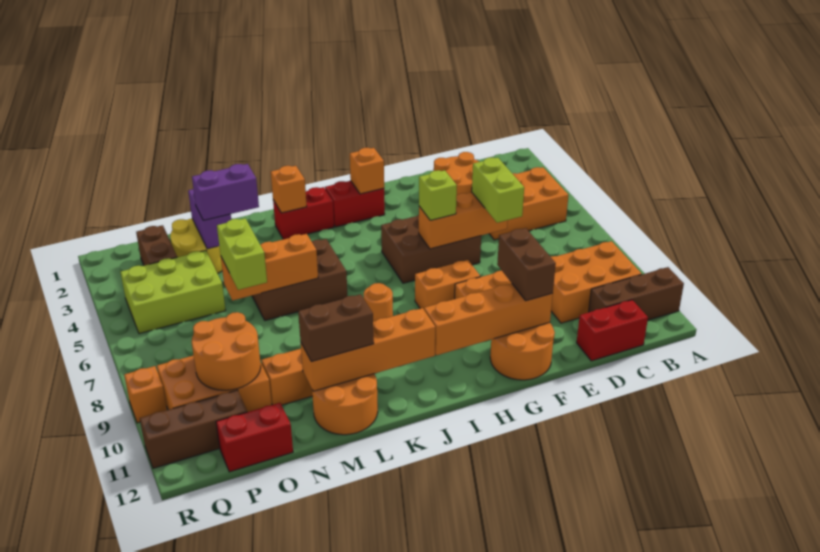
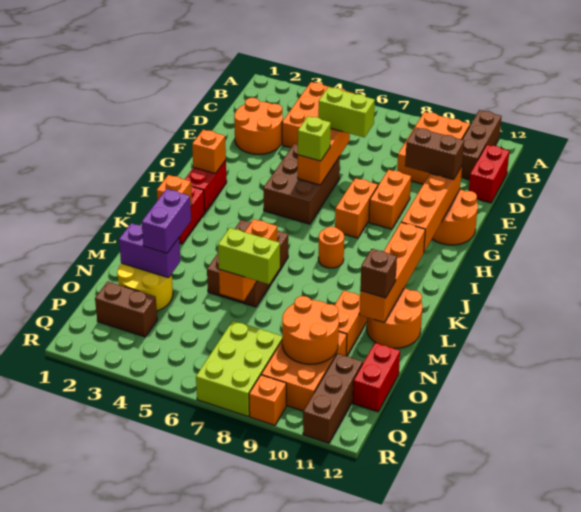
brown 1x2 brick [298,294,374,362] -> brown 1x1 brick [360,249,397,298]
lime 2x3 brick [120,250,226,334] -> lime 2x3 brick moved to [196,321,282,416]

